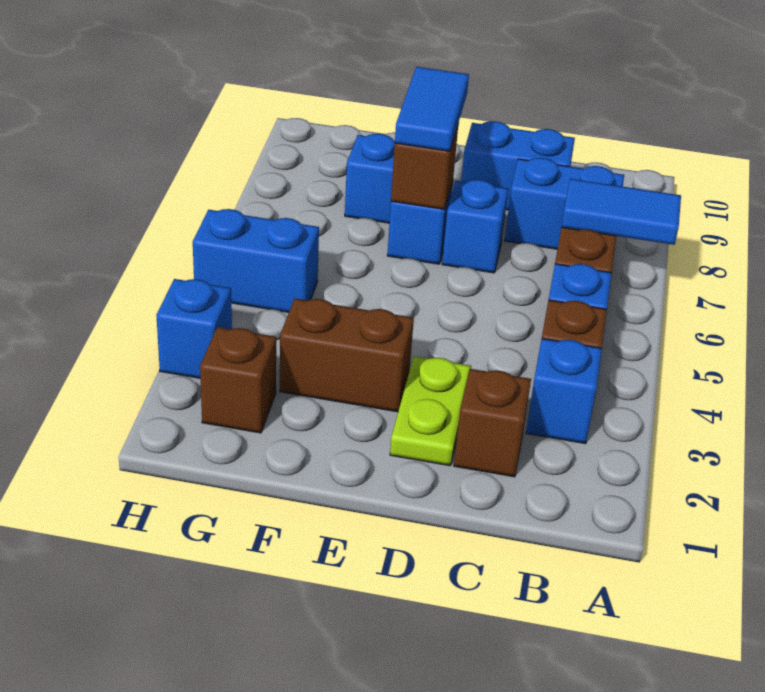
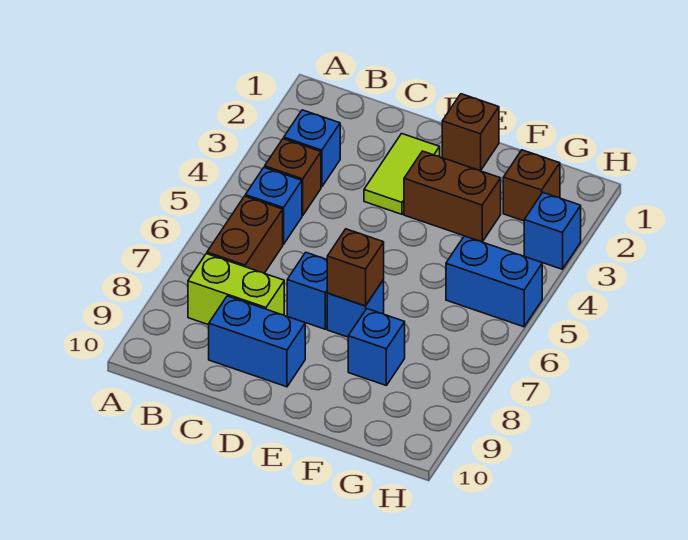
blue 1x2 tile [562,179,681,245] -> none
blue 1x2 brick [505,158,624,249] -> lime 1x2 brick [188,254,284,325]
brown 1x1 brick [454,369,531,477] -> brown 1x1 brick moved to [442,94,499,171]
lime 1x2 plate [390,356,471,466] -> lime 1x2 tile [364,134,440,214]
blue 1x2 tile [395,67,469,151] -> none

